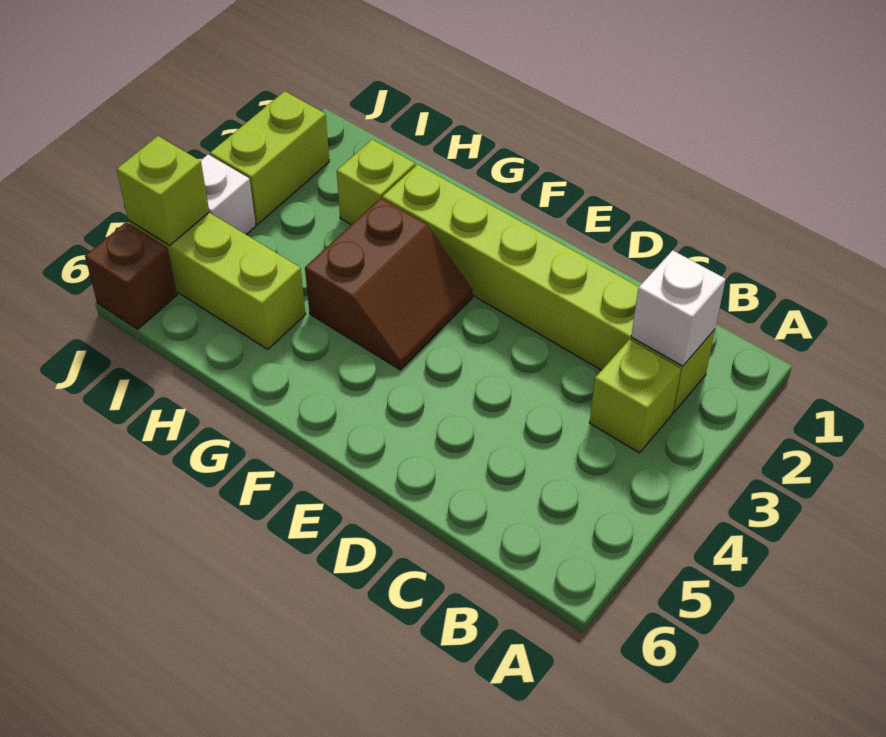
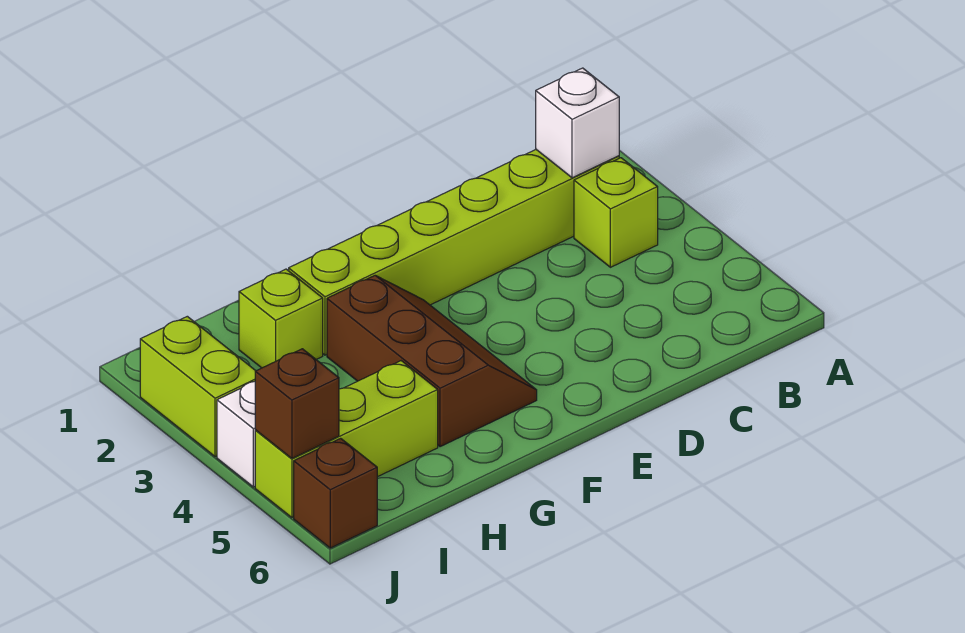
brown 2x2 slope [305,198,473,370] -> brown 2x3 slope [327,276,537,447]
lime 1x1 brick [117,136,209,246] -> brown 1x1 brick [255,349,339,458]

